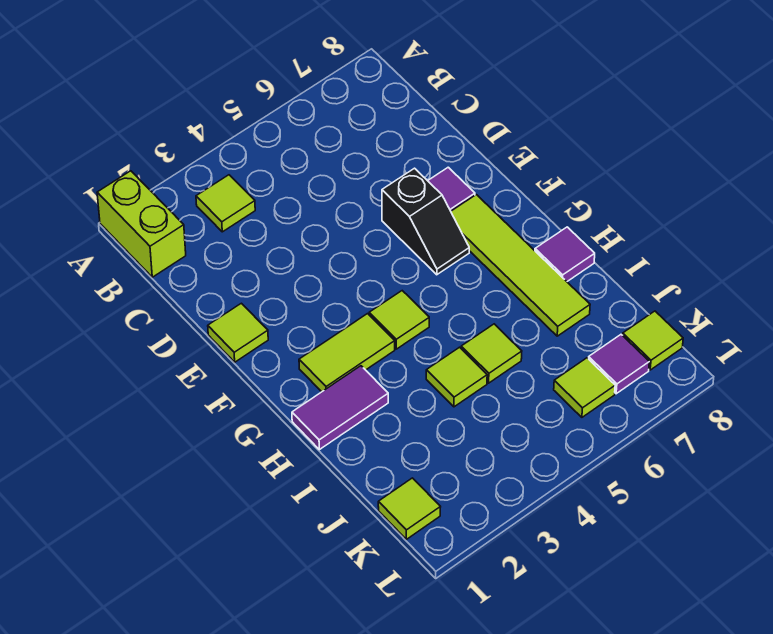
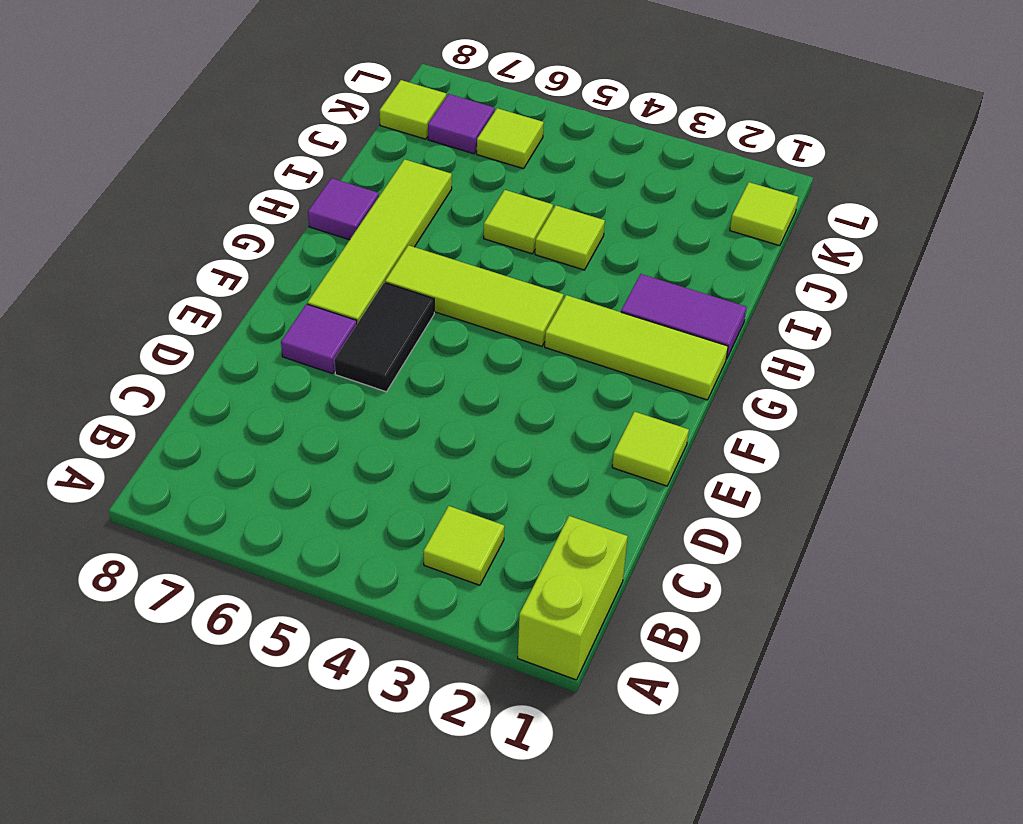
black 1x2 slope [382,168,469,275] -> black 1x2 tile [334,283,434,392]
lime 1x2 tile [299,314,395,392] -> lime 1x3 tile [545,295,728,400]
lime 1x1 tile [369,291,429,349] -> lime 1x3 tile [385,245,564,346]

